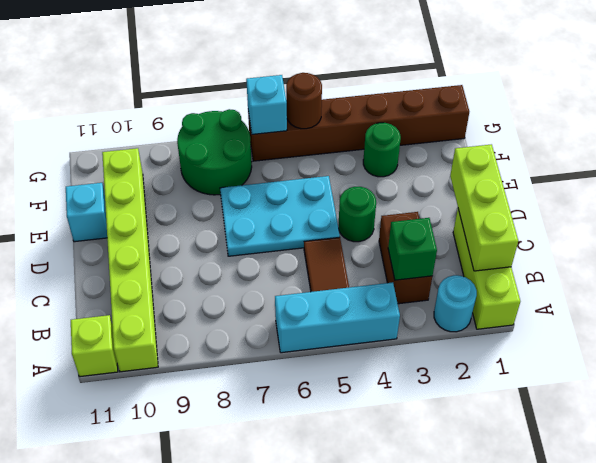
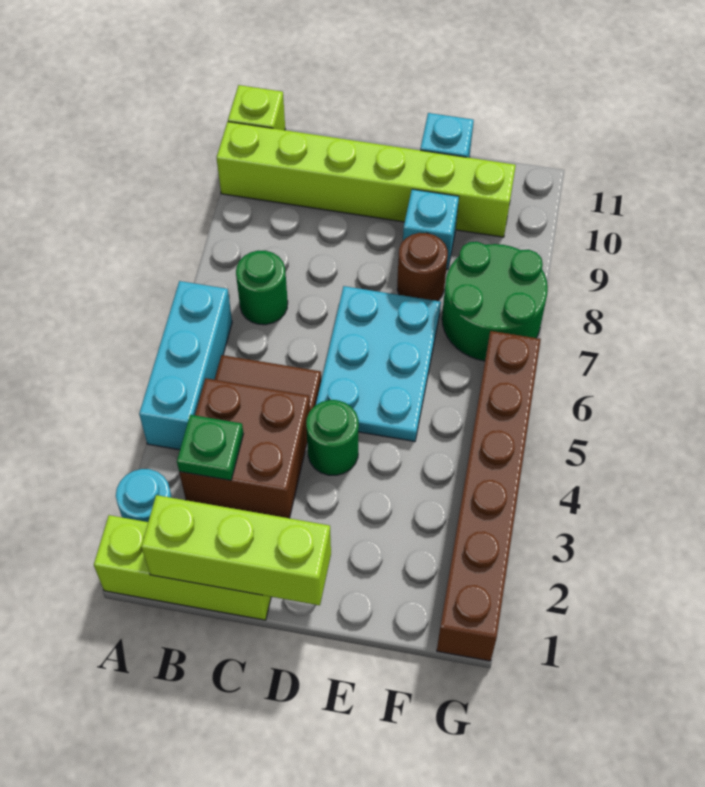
brown 1x2 brick [379,212,432,304] -> brown 2x2 brick [179,378,310,518]
green 1x1 brick [388,218,437,280] -> green 1x1 plate [177,415,244,480]
green 1x1 round brick [363,123,401,177] -> green 1x1 round brick moved to [236,251,288,325]
brown 1x1 round brick [286,73,322,129] -> brown 1x1 round brick moved to [397,233,448,301]
cyan 1x1 brick [246,75,287,134] -> cyan 1x1 brick moved to [403,189,459,269]

